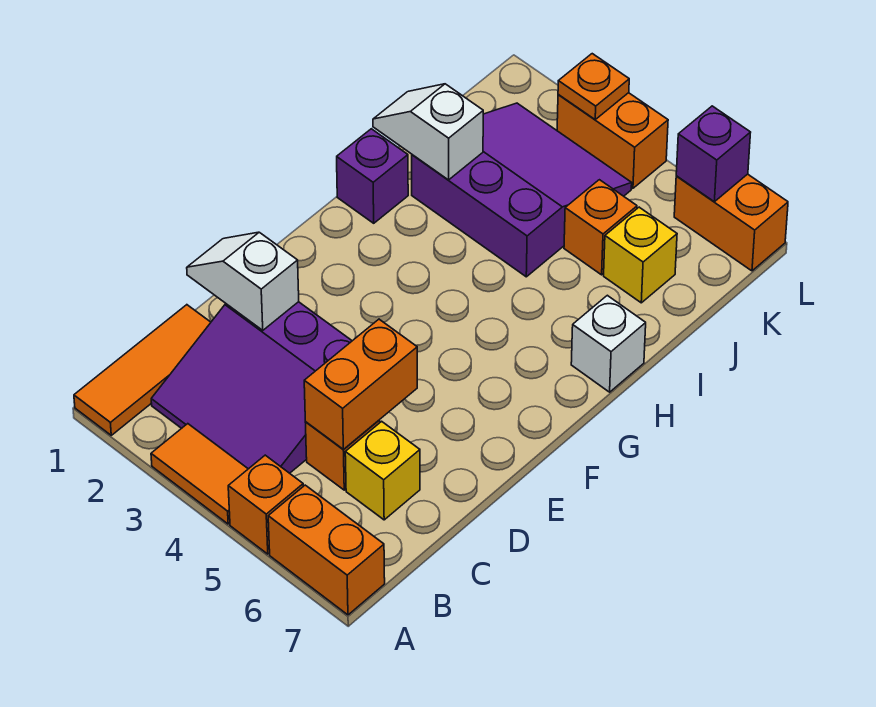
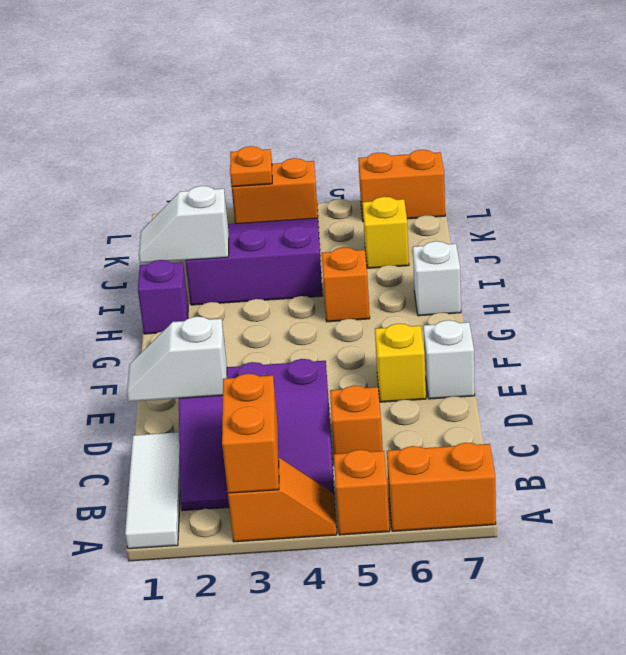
orange 1x3 tile [74,305,211,435] -> white 1x3 tile [125,432,180,549]
orange 1x2 tile [151,424,248,524] -> orange 1x2 slope [228,458,337,542]
orange 1x2 brick [304,319,417,450] -> orange 1x2 brick moved to [222,374,279,493]
yellow 1x1 brick [345,421,420,520] -> yellow 1x1 brick moved to [375,324,426,402]
none -> white 1x1 brick [423,320,475,399]
orange 1x1 brick [564,180,637,275] -> orange 1x1 brick moved to [322,247,370,322]
purple 1x1 brick [676,106,751,202] -> none

